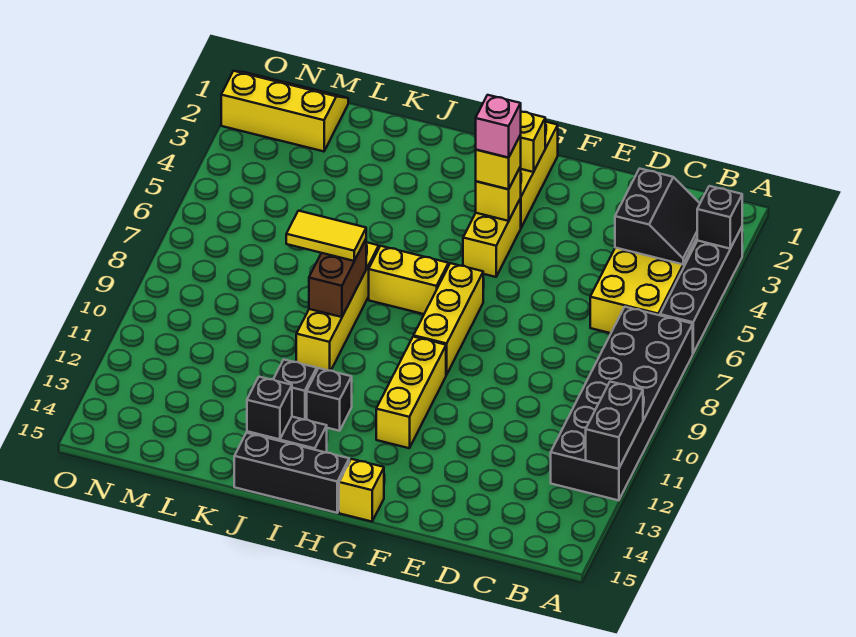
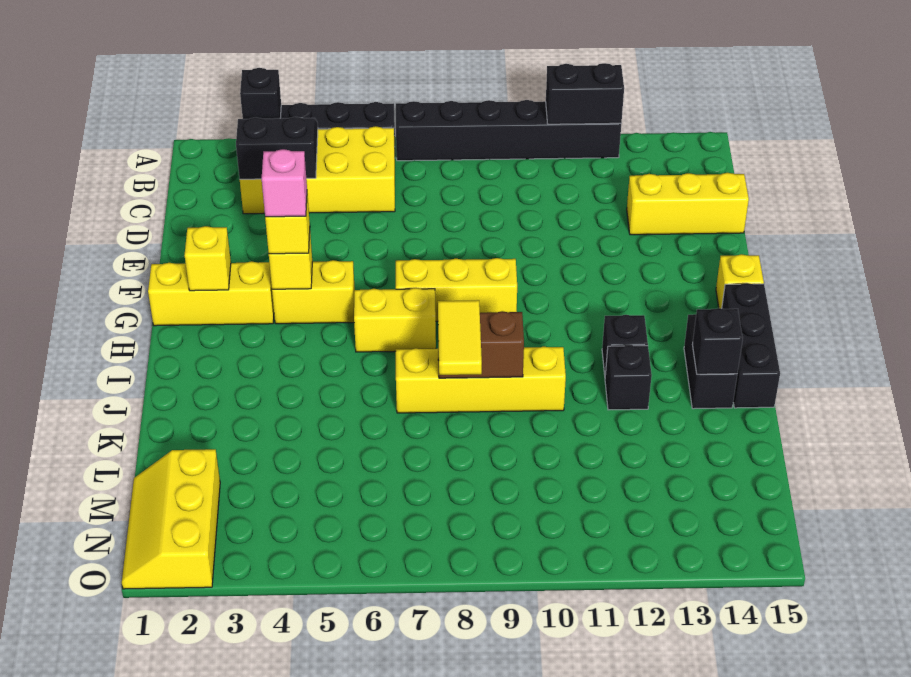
black 2x6 brick [551,307,693,500] -> black 1x6 brick [396,100,621,161]
yellow 1x3 brick [376,337,446,448] -> yellow 1x3 brick moved to [627,173,749,235]
yellow 1x2 brick [369,246,448,314] -> yellow 1x2 brick turned to [354,288,436,352]

